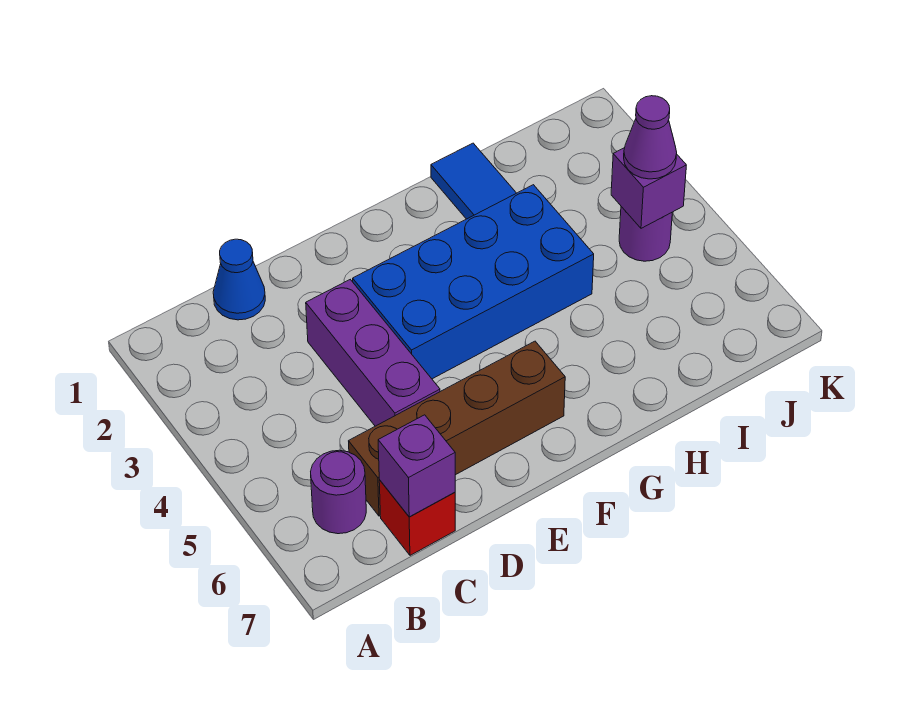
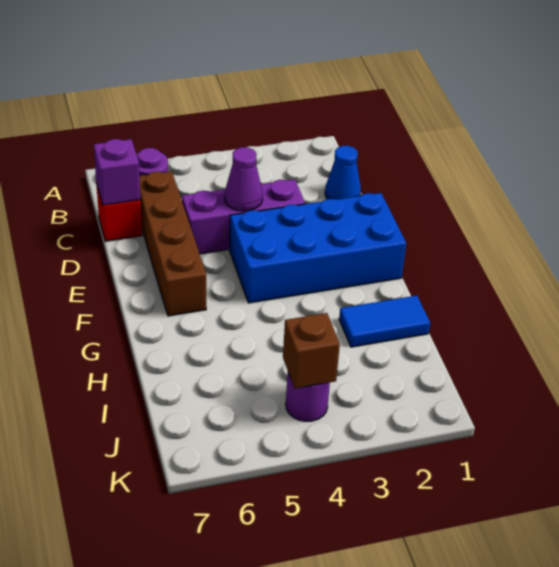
blue 2x4 brick [353,185,594,379] -> blue 2x4 brick turned to [230,193,406,303]
purple 1x1 brick [611,148,686,228] -> brown 1x1 brick [283,313,340,389]
purple 1x1 cone [624,96,677,179] -> purple 1x1 cone moved to [225,147,263,211]

